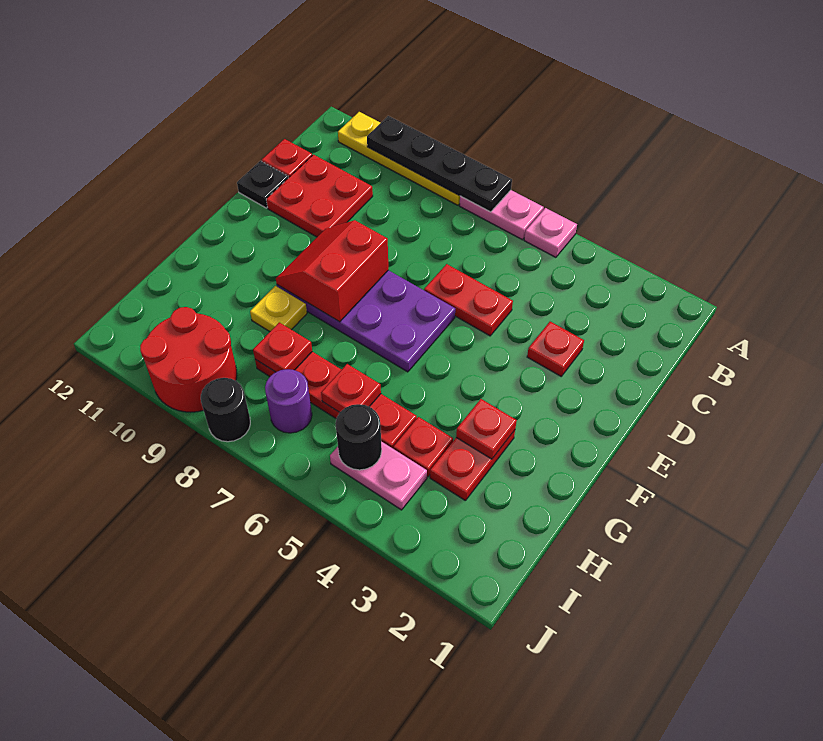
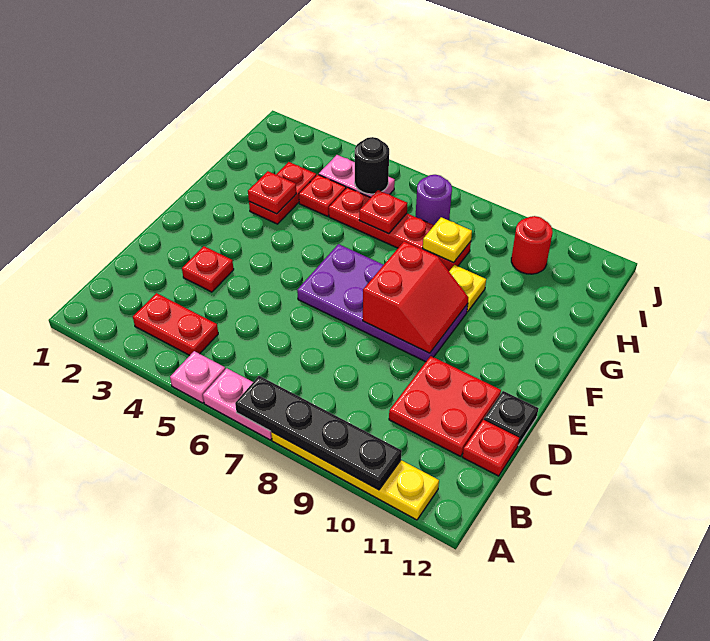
red 1x2 plate [424,264,513,336] -> red 1x2 plate moved to [133,293,218,355]
red 1x1 plate [253,322,312,372] -> yellow 1x1 plate [423,217,472,263]
red 2x2 round brick [140,307,237,412] -> red 1x1 round brick [511,216,553,274]
black 1x1 round brick [201,378,250,442] -> none

